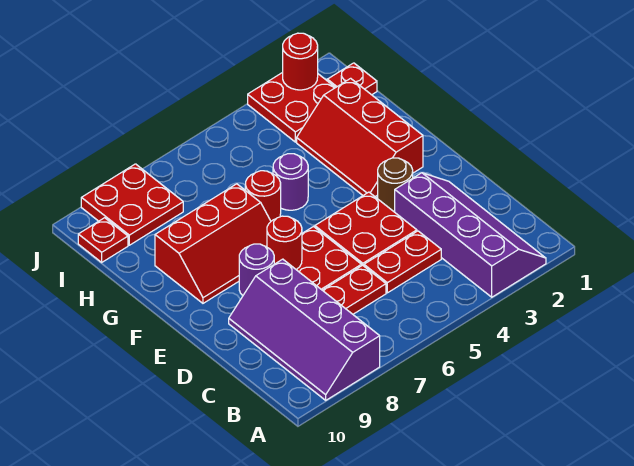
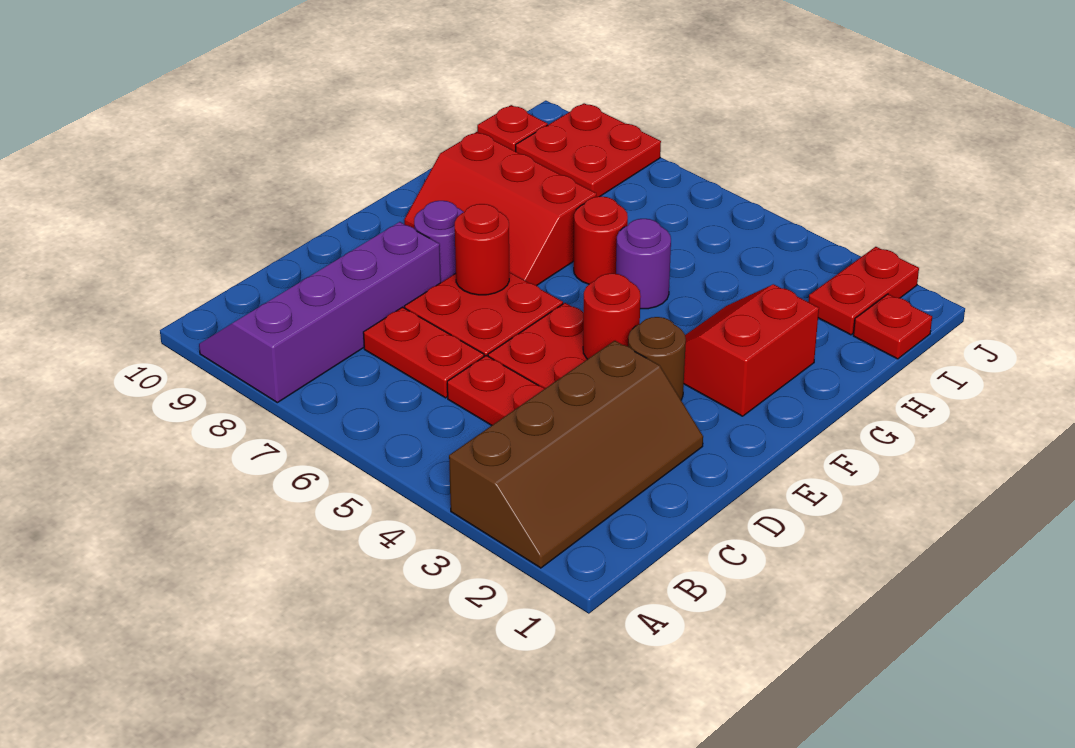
purple 2x4 slope [395,173,546,297] -> brown 2x4 slope [449,341,703,568]
red 2x3 slope [297,78,423,196] -> red 2x2 slope [684,284,819,416]
red 2x2 plate [248,72,335,142] -> red 1x2 plate [808,247,919,335]
red 1x1 round brick [283,33,318,90] -> red 1x1 round brick moved to [583,273,641,359]

